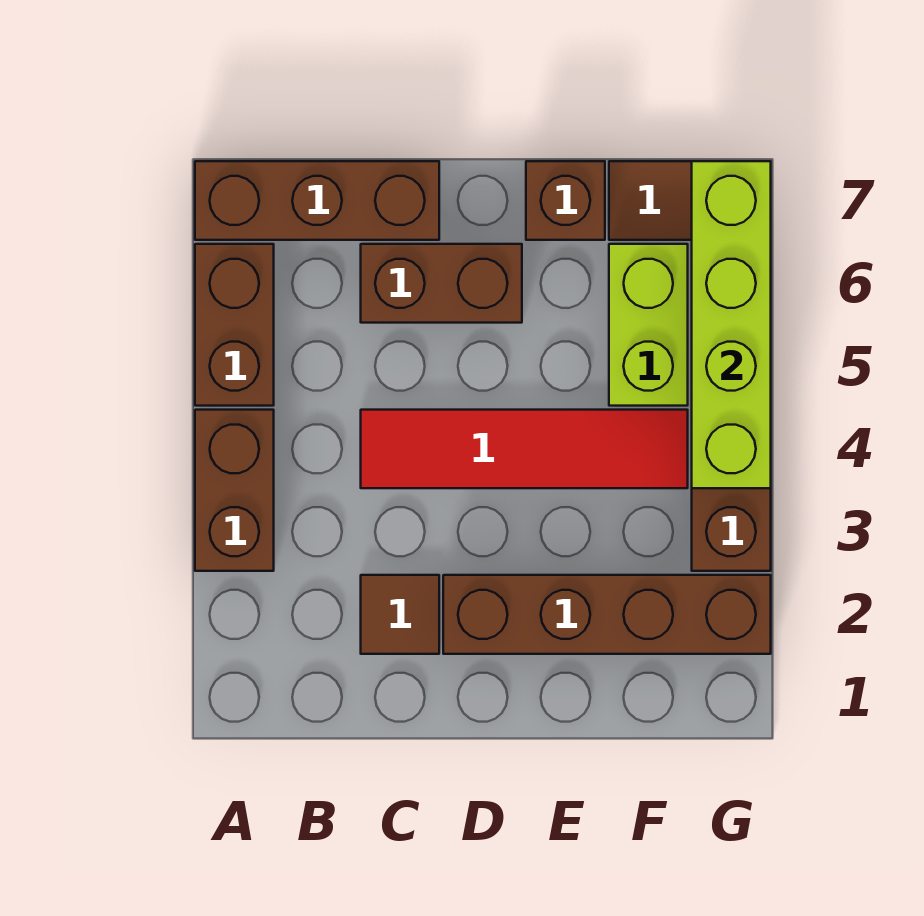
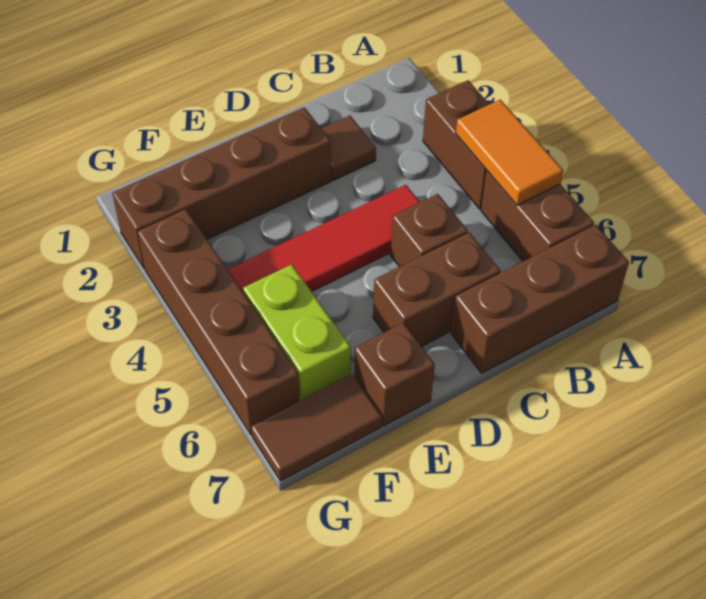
none -> orange 1x2 tile [456,100,563,205]
none -> brown 1x1 brick [391,194,468,267]
lime 1x4 brick [692,161,771,488] -> none

